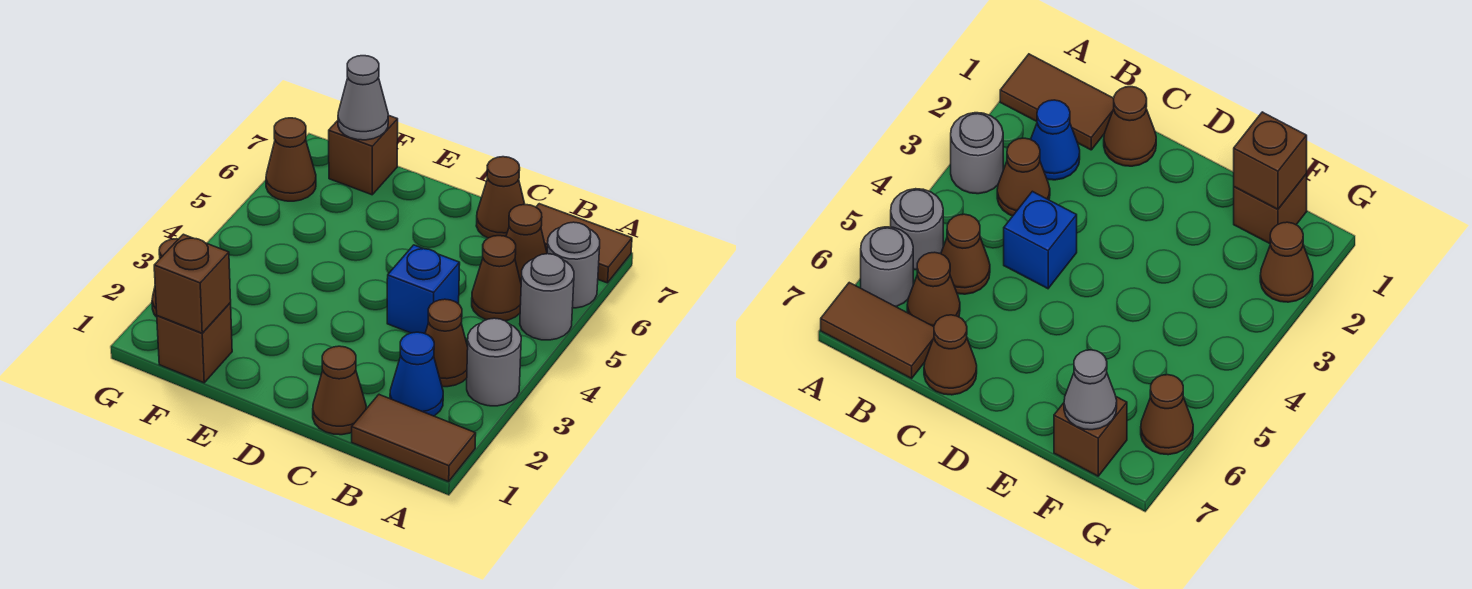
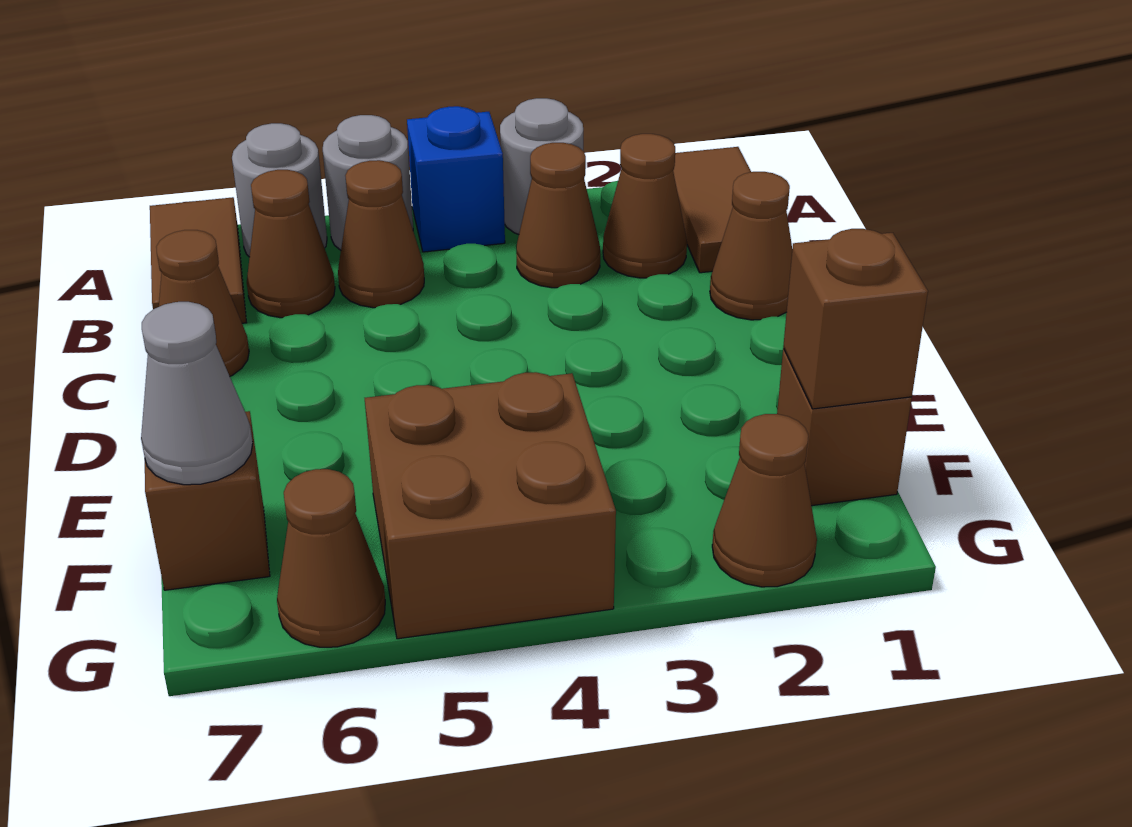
blue 1x1 cone [390,332,443,416] -> brown 1x1 cone [603,134,687,278]
blue 1x1 brick [387,245,460,334] -> blue 1x1 brick moved to [407,106,505,252]
none -> brown 2x2 brick [365,372,616,639]

